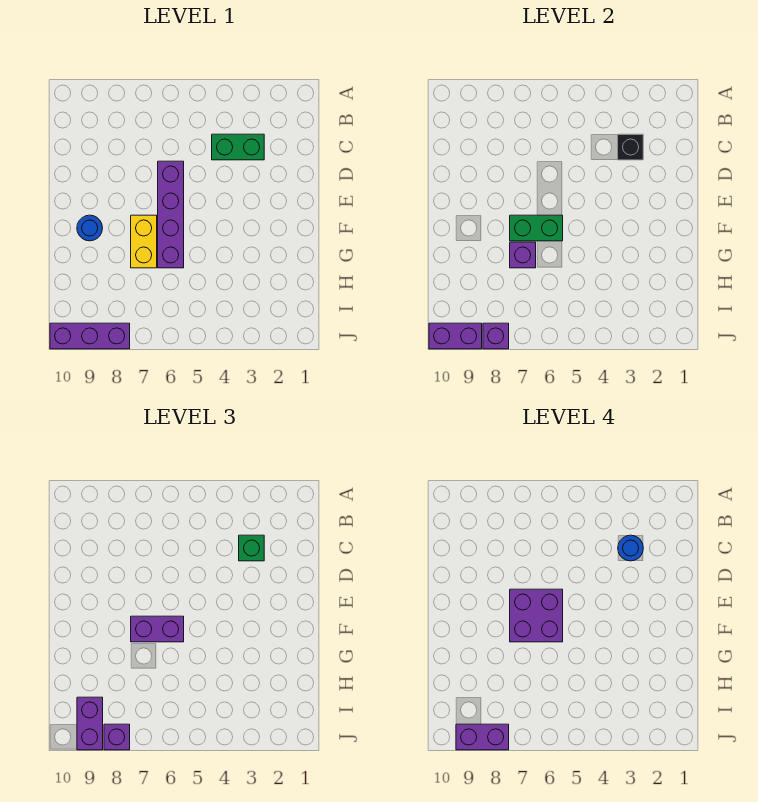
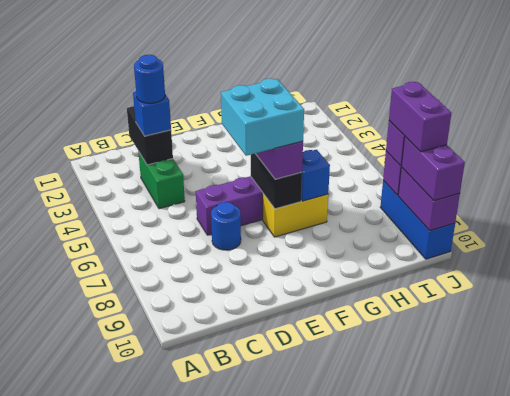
black 1x1 brick [618,134,643,160] -> black 1x2 brick [127,106,173,165]
green 1x1 brick [239,535,264,561] -> blue 1x1 brick [133,92,171,136]
purple 2x2 brick [510,589,563,642] -> cyan 2x2 brick [221,79,304,156]
green 1x2 brick [510,215,563,241] -> black 1x2 brick [251,154,302,209]
blue 1x1 round brick [77,215,102,241] -> blue 1x1 round brick moved to [211,202,241,250]
purple 1x1 brick [510,242,536,268] -> blue 1x1 brick [301,150,330,201]
purple 1x2 brick [77,697,103,750] -> purple 1x2 brick turned to [401,137,465,201]
purple 1x3 brick [50,323,130,349] -> blue 1x3 brick [380,180,455,259]

